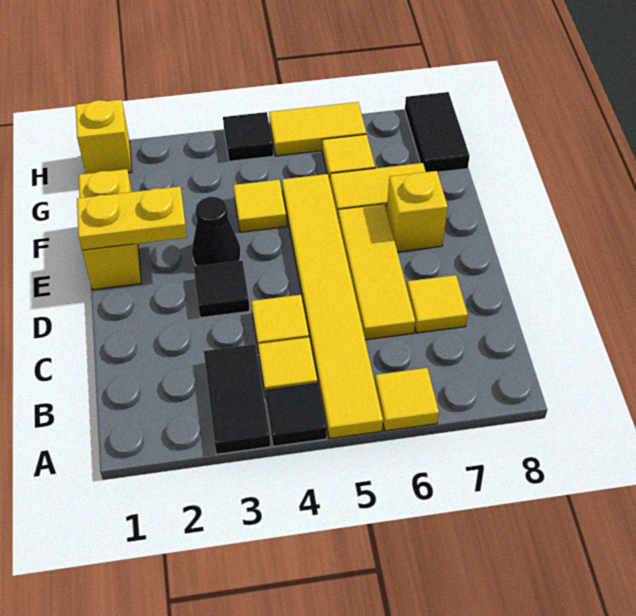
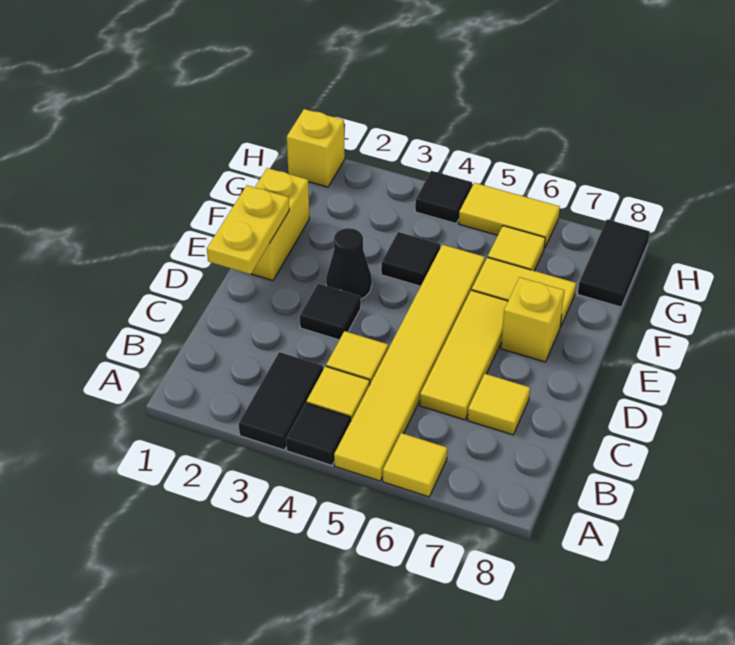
yellow 1x2 plate [77,186,187,250] -> yellow 1x2 plate turned to [207,185,289,274]
yellow 1x1 tile [233,180,287,232] -> black 1x1 tile [381,232,440,286]

